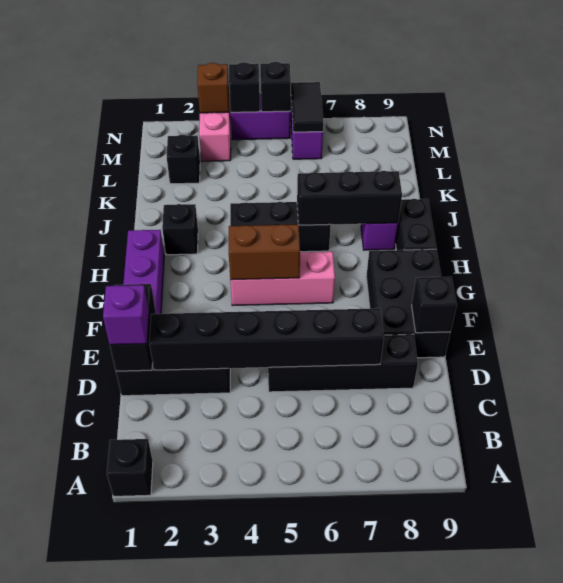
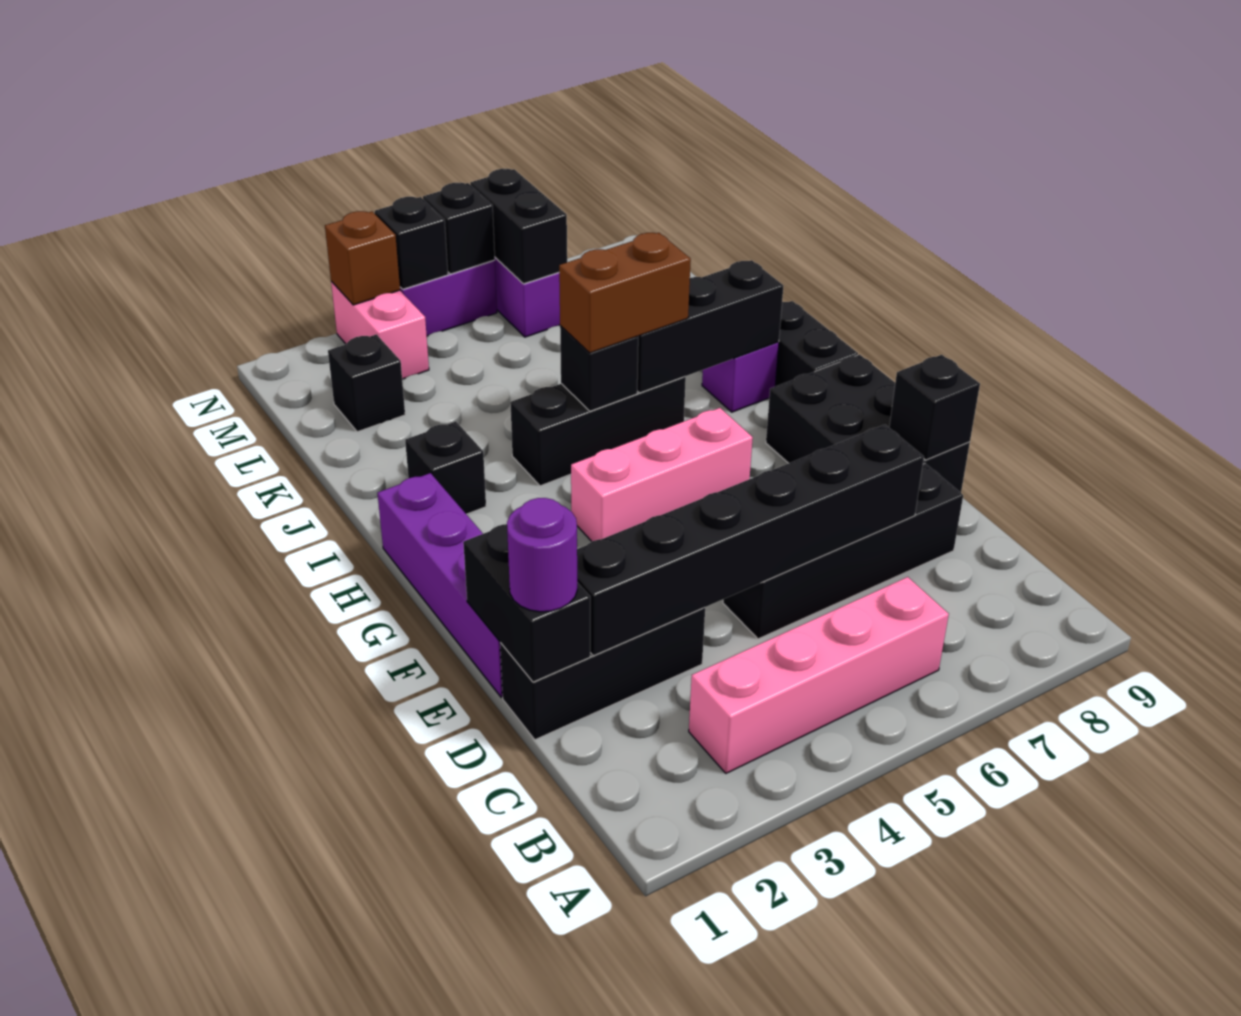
black 1x1 brick [107,439,153,496] -> black 1x1 brick moved to [560,326,638,411]
none -> pink 1x4 brick [689,577,949,773]
purple 1x1 brick [103,285,149,345] -> purple 1x1 round brick [507,498,577,612]
brown 1x2 brick [229,225,300,280] -> brown 1x2 brick moved to [559,233,691,353]
black 1x2 tile [291,82,323,132] -> black 1x2 brick [470,169,567,284]

